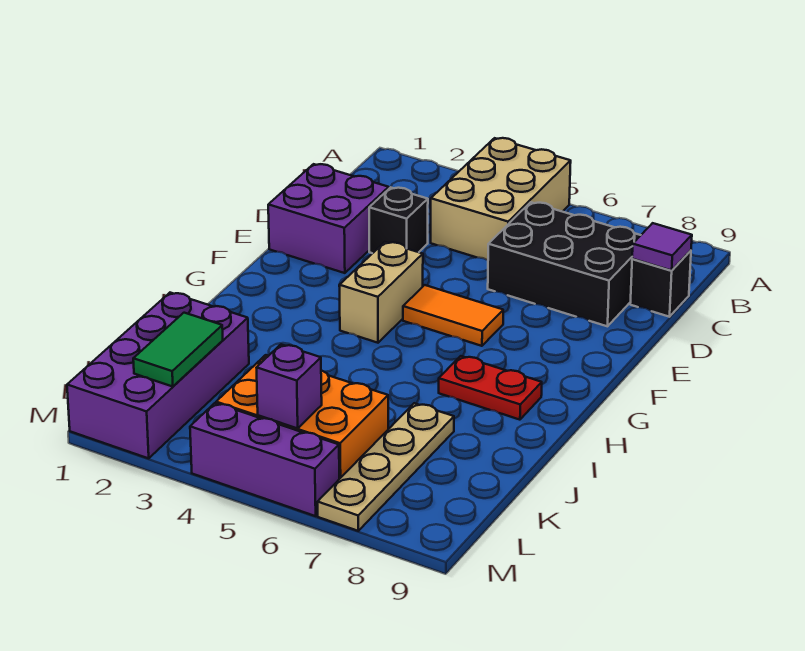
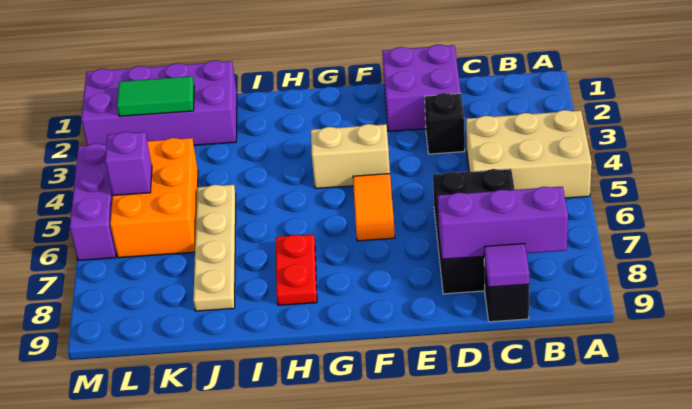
none -> purple 1x3 brick [438,187,568,259]
tan 1x4 plate [317,403,454,531] -> tan 1x4 plate turned to [193,185,236,311]

